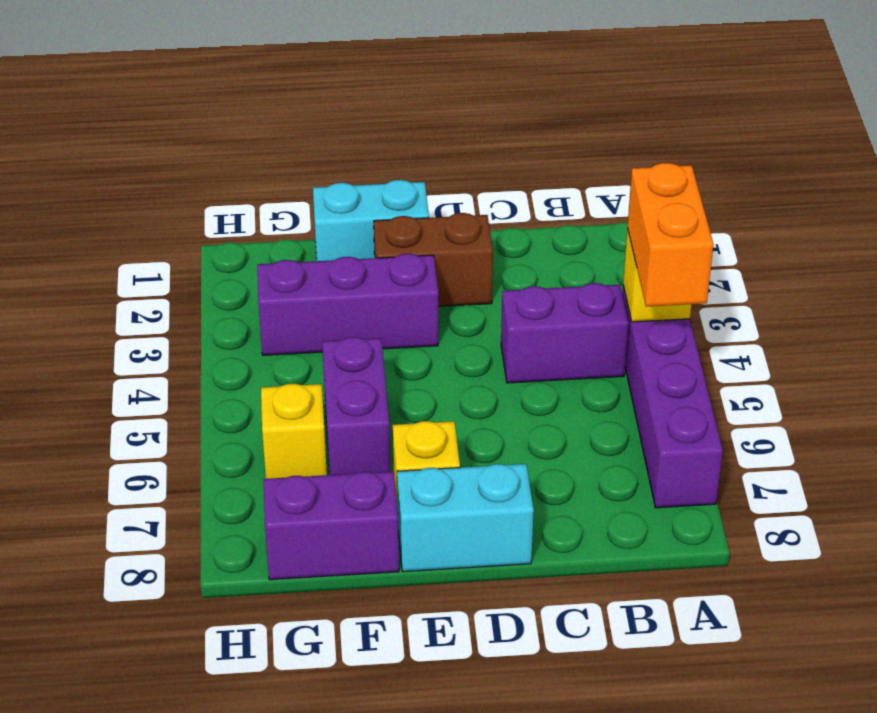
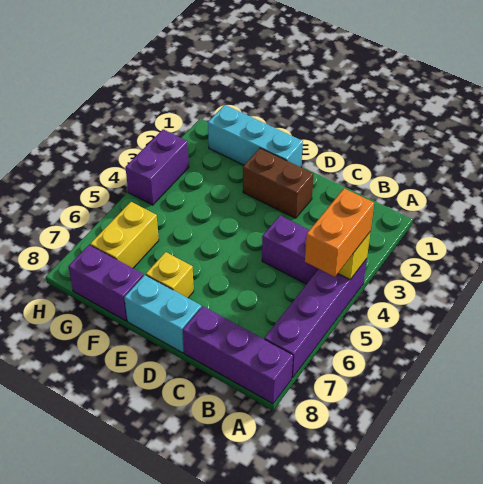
cyan 1x2 brick [313,180,429,261] -> cyan 1x3 brick [208,105,303,167]
purple 1x3 brick [257,254,438,355] -> purple 1x3 brick moved to [183,306,293,404]
purple 1x2 brick [322,337,390,475] -> purple 1x2 brick moved to [125,129,189,205]
yellow 1x1 brick [261,384,327,479] -> yellow 1x2 brick [90,202,159,268]

